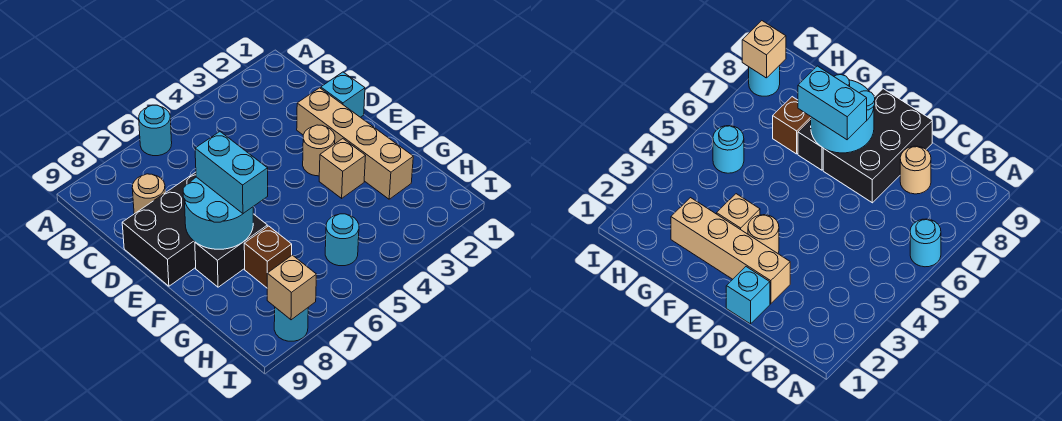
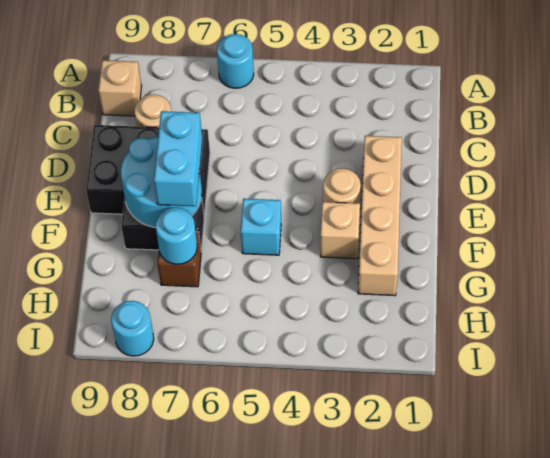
cyan 1x1 brick [321,72,365,117] -> cyan 1x1 brick moved to [241,199,281,255]
cyan 1x1 round brick [325,214,359,266] -> cyan 1x1 round brick moved to [156,208,197,264]
tan 1x1 brick [267,255,316,320] -> tan 1x1 brick moved to [98,60,142,116]

